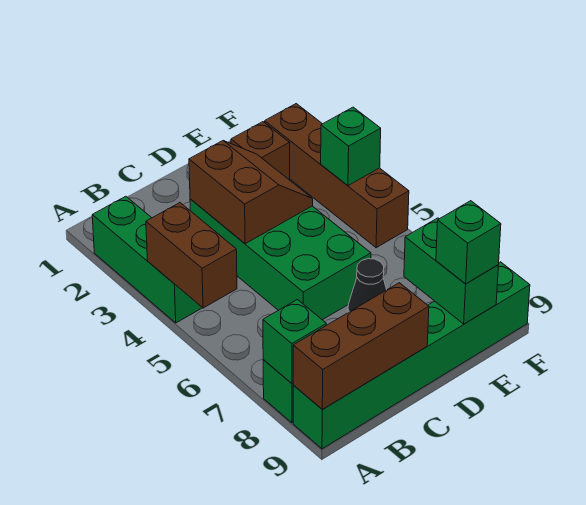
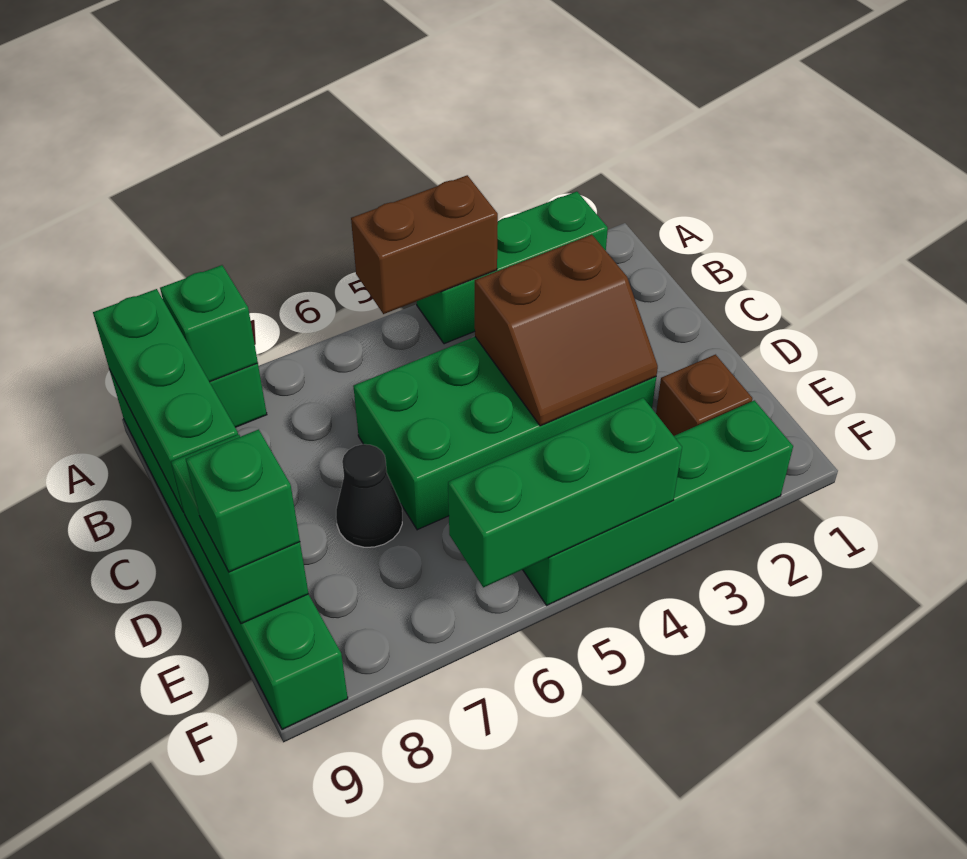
brown 1x3 brick [293,283,429,410] -> green 1x3 brick [93,289,238,512]
green 1x2 brick [404,218,498,324] -> green 1x2 brick turned to [171,434,309,624]
brown 1x4 brick [264,104,409,248] -> green 1x4 brick [523,400,793,605]
green 1x1 brick [321,107,381,186] -> green 1x3 brick [448,398,682,587]

